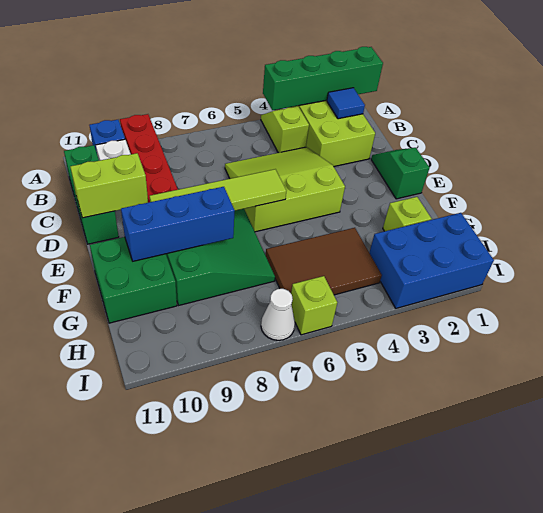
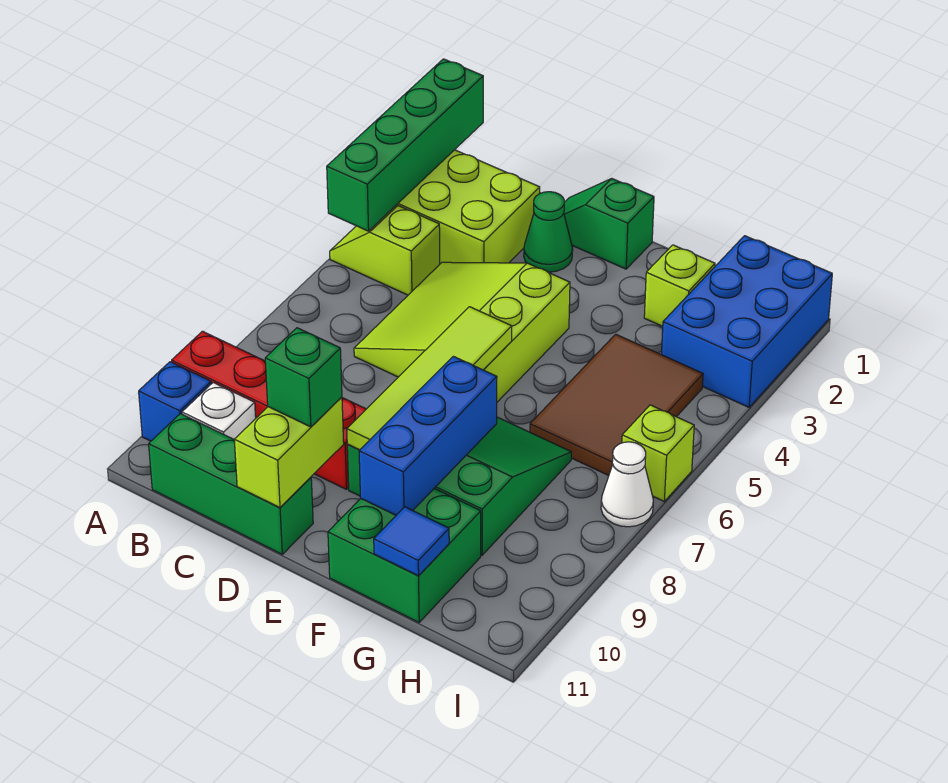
blue 1x1 tile [327,88,365,119] -> blue 1x1 tile moved to [374,507,449,576]
none -> green 1x1 cone [524,192,573,272]
none -> green 1x1 brick [265,328,342,427]

